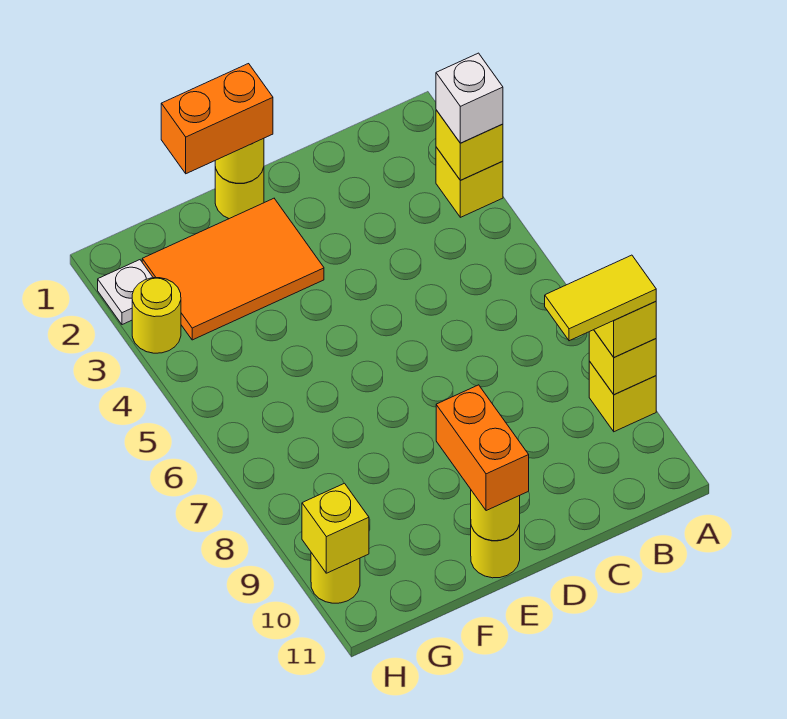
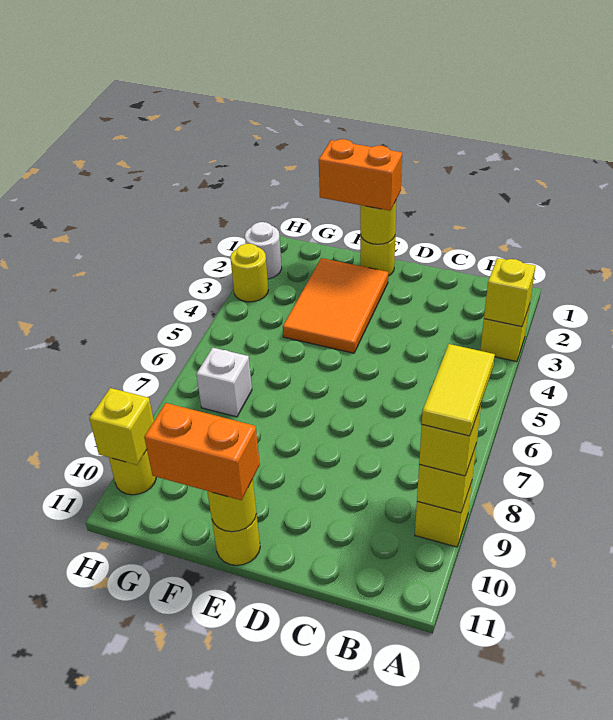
white 1x1 brick [436,53,503,143] -> white 1x1 brick moved to [196,348,252,417]
yellow 1x2 tile [545,255,656,341] -> yellow 1x2 tile turned to [422,344,495,436]
orange 2x3 tile [142,198,324,340] -> orange 2x3 tile turned to [283,258,388,353]
orange 1x2 brick [436,385,529,511] -> orange 1x2 brick turned to [144,403,260,500]
white 1x1 plate [98,260,153,325] -> white 1x1 round brick [245,222,282,279]

